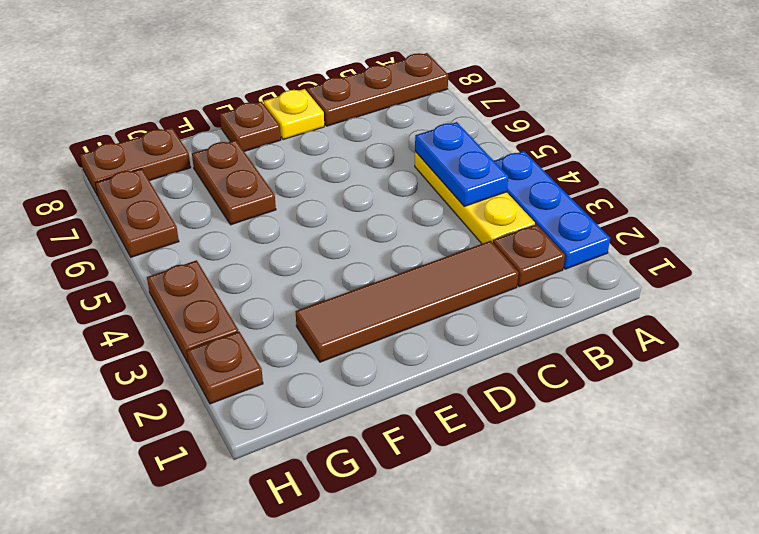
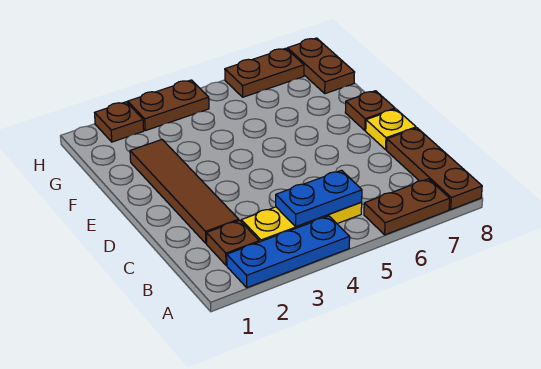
brown 1x2 plate [192,140,276,225] -> brown 1x2 plate moved to [364,179,450,235]

